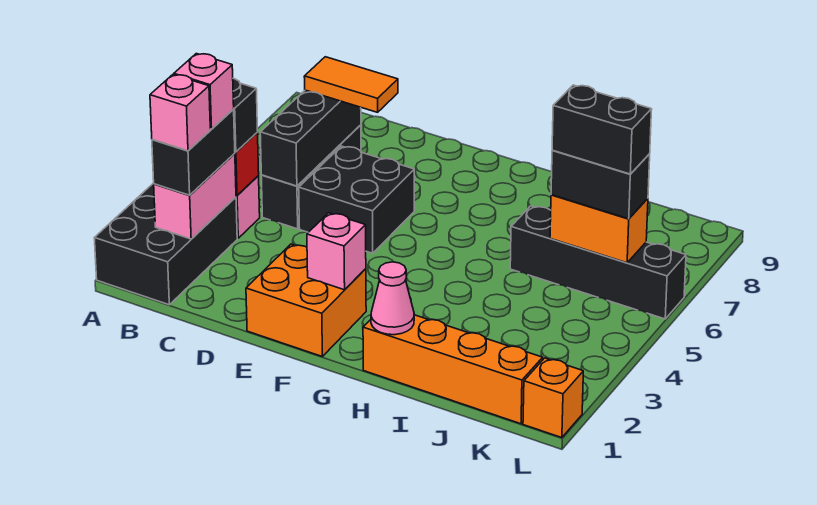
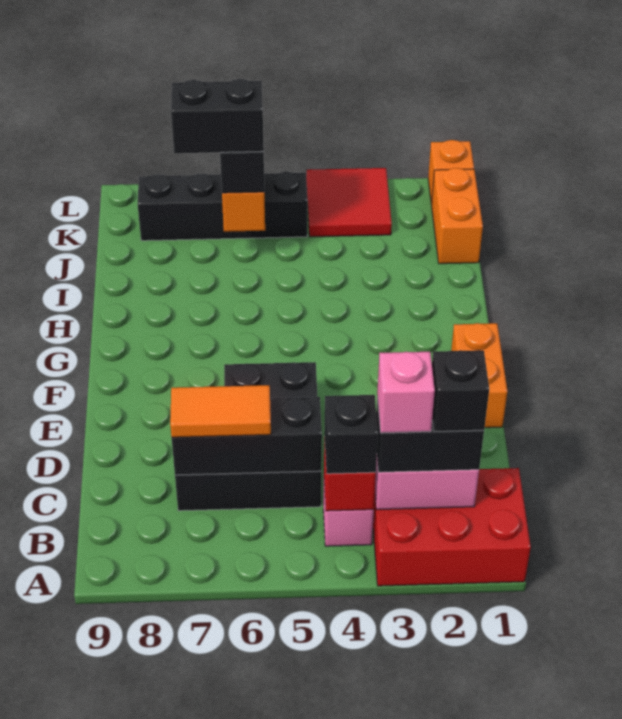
black 2x3 brick [94,183,237,305] -> red 2x3 brick [373,468,531,586]
pink 1x1 brick [150,75,210,151] -> black 1x1 brick [432,350,489,431]
orange 1x2 tile [304,57,398,112] -> orange 1x2 tile turned to [170,385,271,437]
orange 2x2 brick [246,244,366,356] -> orange 1x2 brick [451,323,507,428]
pink 1x1 brick [307,213,366,290] -> none
orange 1x4 brick [363,315,543,424] -> orange 1x2 brick [432,168,483,264]
pink 1x1 cone [371,262,414,335] -> none
black 1x4 brick [510,206,686,319] -> black 1x4 brick turned to [138,172,307,241]
black 1x2 brick [552,85,652,174] -> black 1x2 brick turned to [171,79,264,153]
none -> red 2x2 tile [306,168,392,237]

